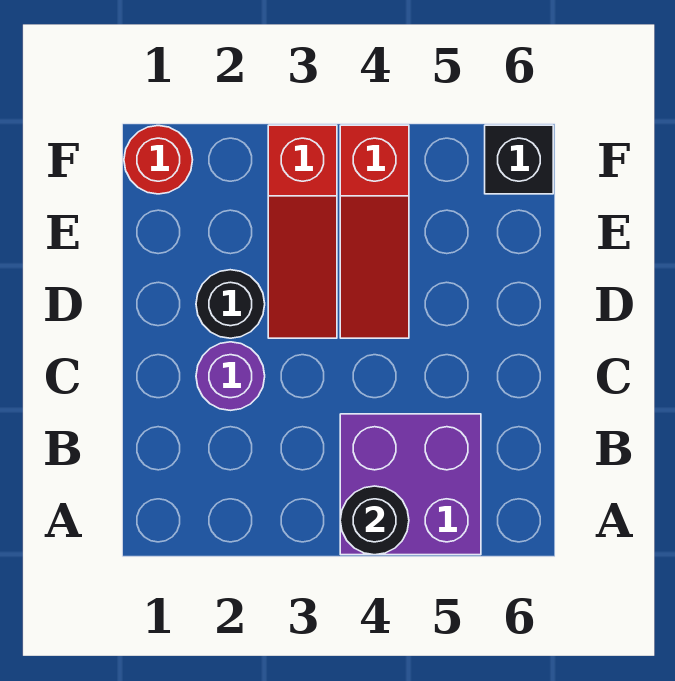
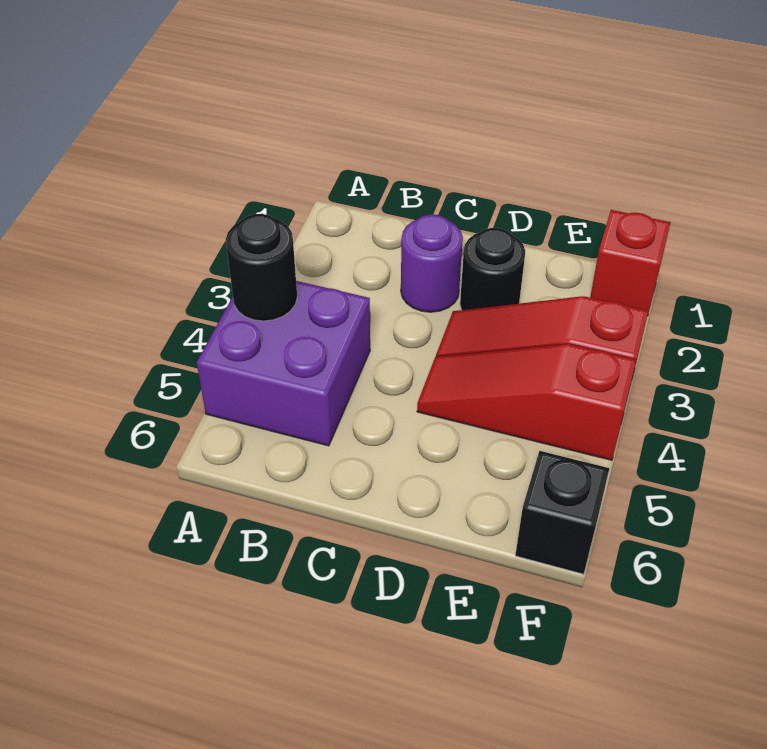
red 1x1 round brick [124,126,193,194] -> red 1x1 brick [590,210,671,316]

